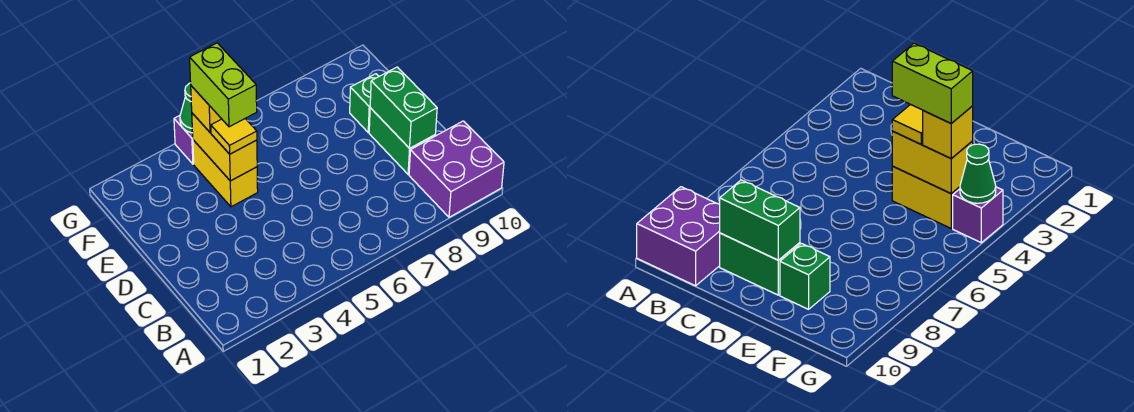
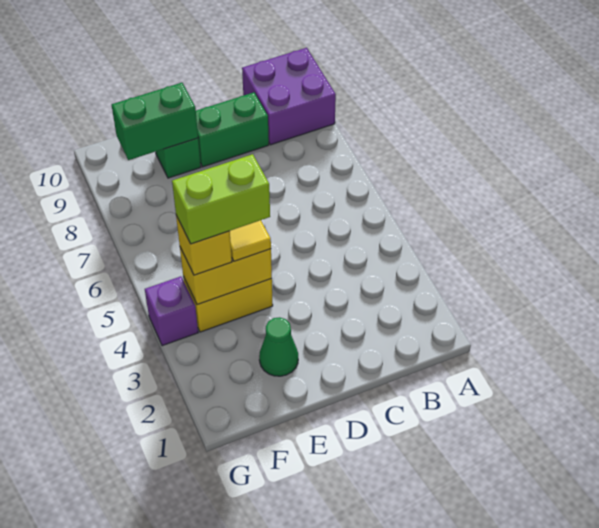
green 1x2 brick [370,67,437,148] -> green 1x2 brick moved to [112,83,198,160]
green 1x1 cone [180,83,193,133] -> green 1x1 cone moved to [259,317,298,376]

